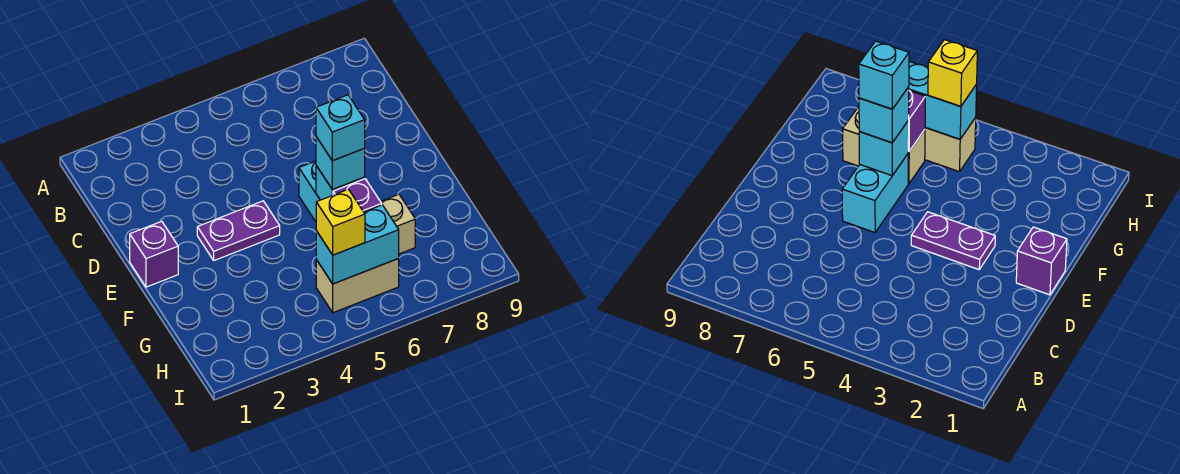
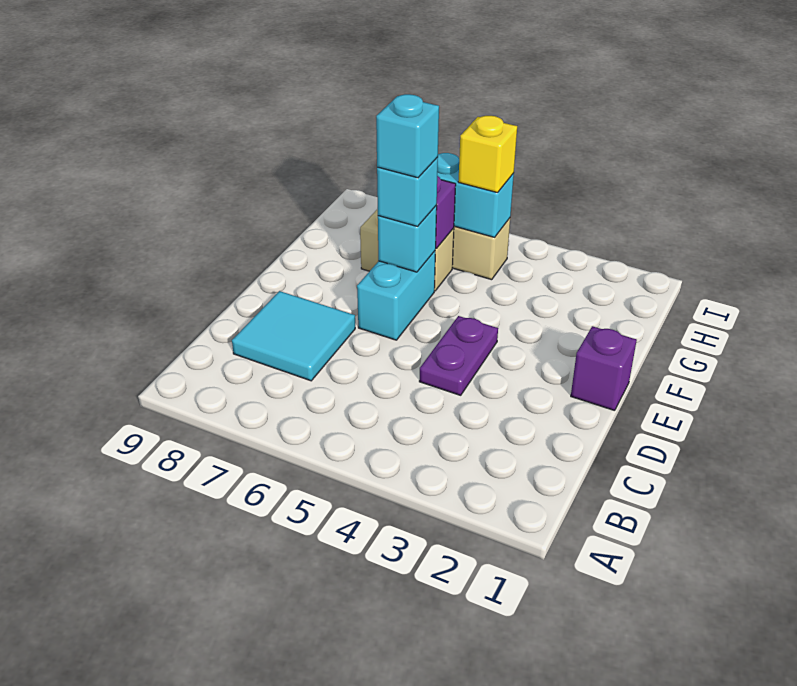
none -> cyan 2x2 tile [232,291,355,381]
purple 1x2 plate [197,201,280,260] -> purple 1x2 plate turned to [419,316,498,395]

